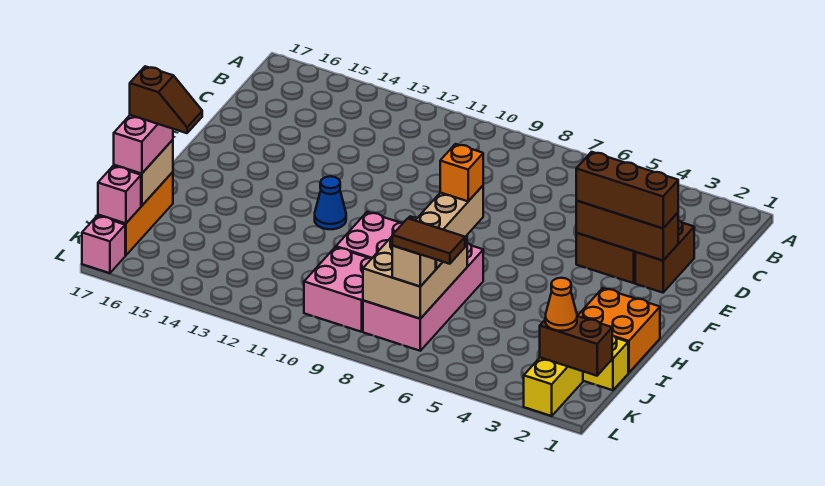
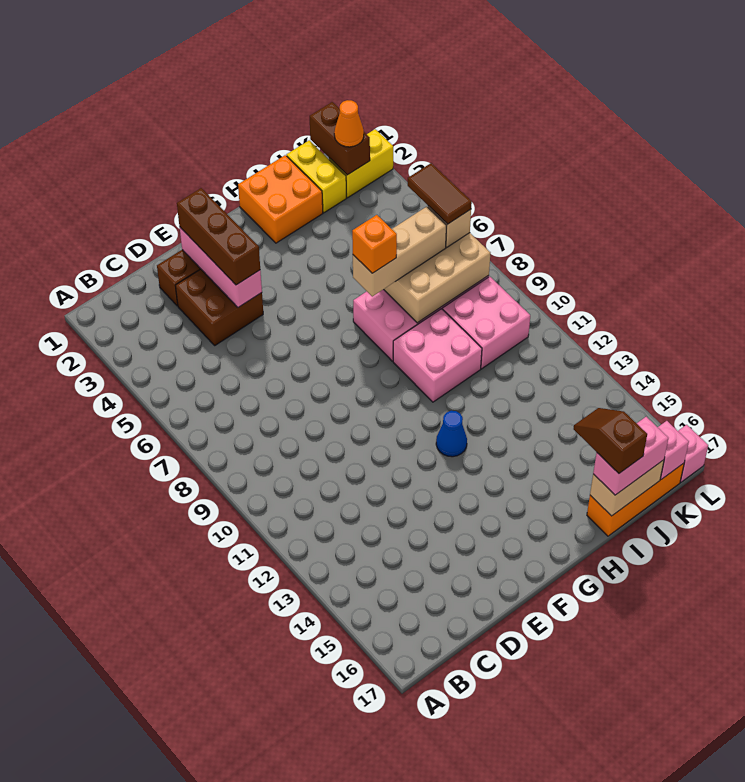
brown 1x3 brick [576,201,678,261] -> pink 1x3 brick [180,227,262,307]

